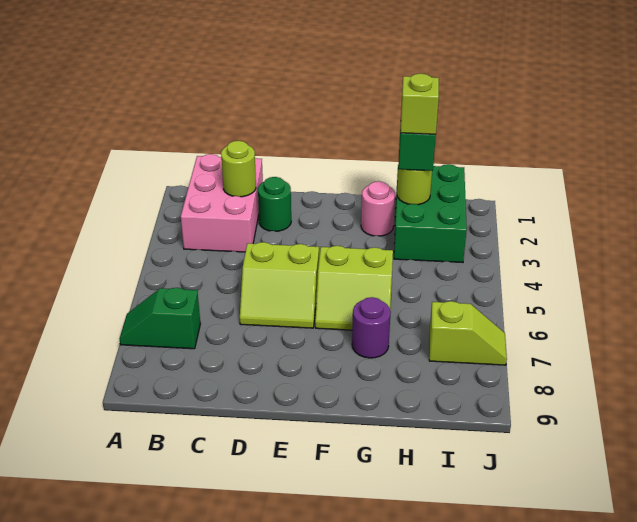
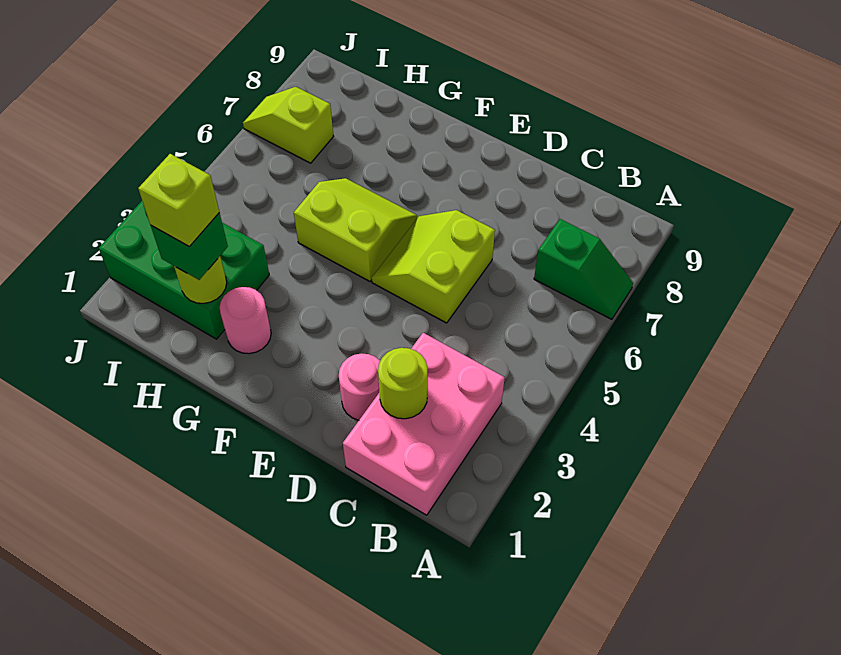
green 1x1 round brick [258,177,291,231] -> pink 1x1 round brick [339,353,380,420]
lime 2x2 slope [240,242,319,328] -> lime 2x2 slope turned to [372,210,495,323]
purple 1x1 round brick [352,297,391,358] -> none
green 2x3 brick [394,164,467,263] -> green 2x3 brick turned to [99,201,269,339]

